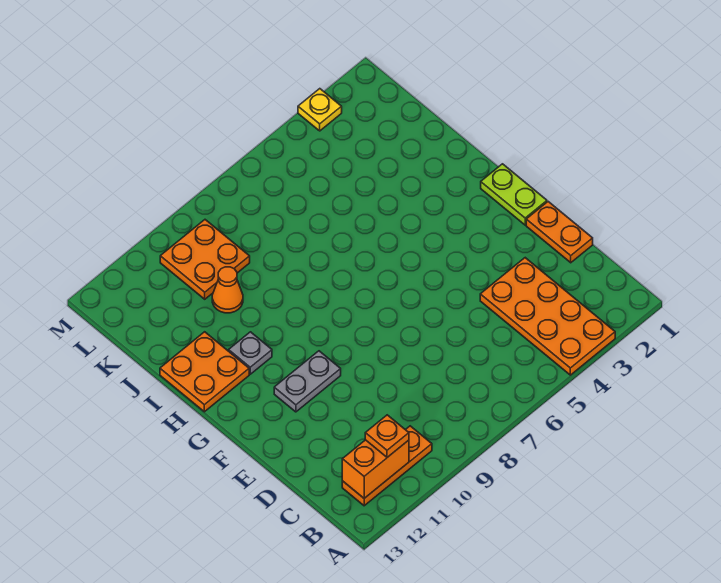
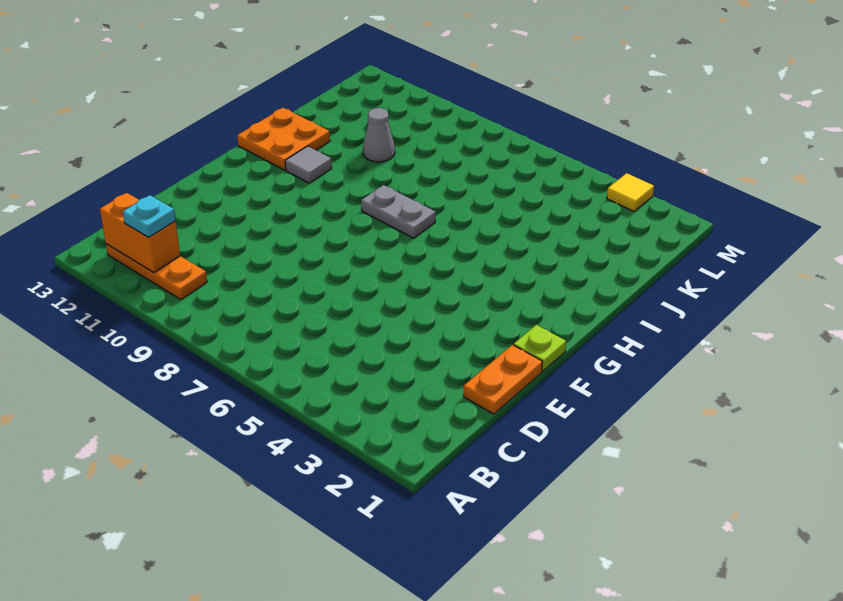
orange 2x4 plate [480,258,615,375] -> none
orange 1x1 plate [365,415,409,457] -> cyan 1x1 plate [123,195,176,237]
lime 1x2 plate [481,164,547,225] -> lime 1x1 plate [514,325,566,371]
grey 1x2 plate [274,351,341,412] -> grey 1x2 plate moved to [361,185,436,238]
grey 1x1 plate [229,332,272,374] -> grey 1x1 tile [285,146,332,183]
orange 1x1 cone [212,267,243,313] -> grey 1x1 cone [363,108,395,162]
orange 2x2 plate [160,220,250,299] -> none
yellow 1x1 plate [298,89,342,131] -> yellow 1x1 tile [607,173,654,211]

